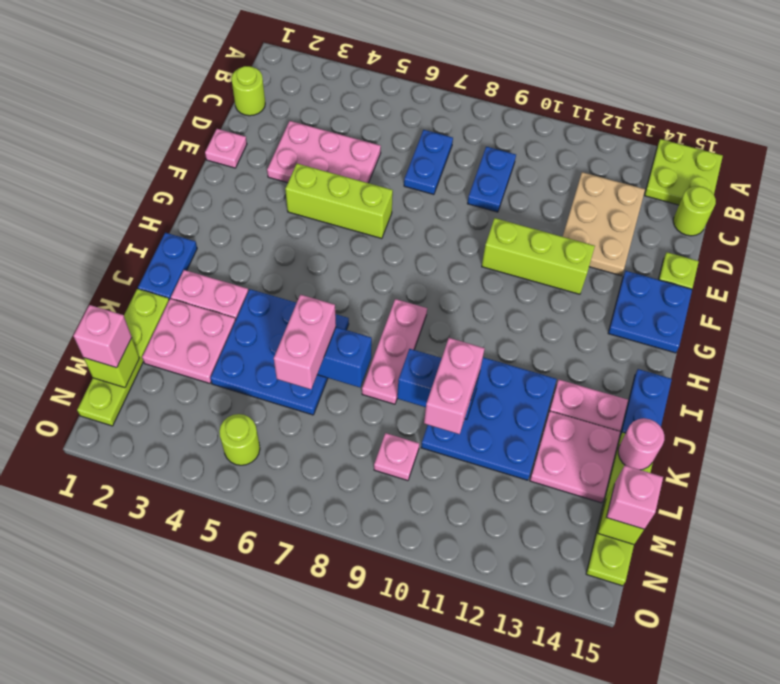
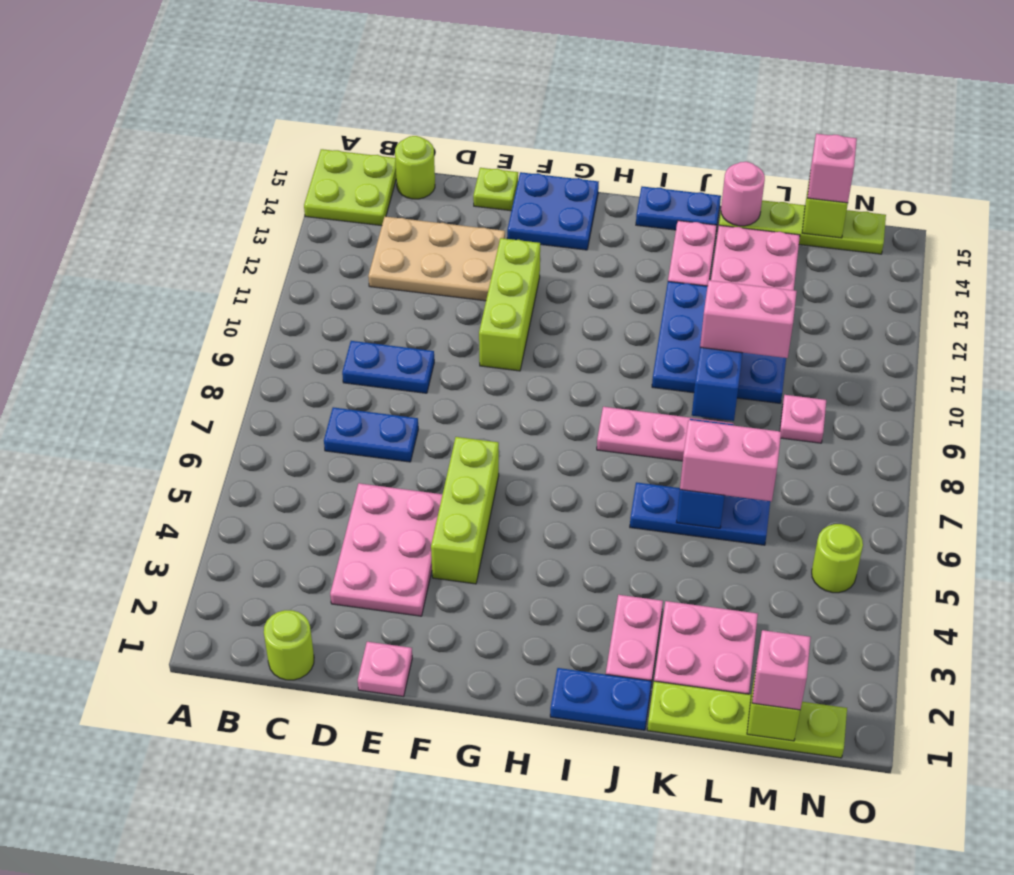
blue 3x3 plate [210,289,349,415] -> blue 1x3 plate [630,482,770,545]

